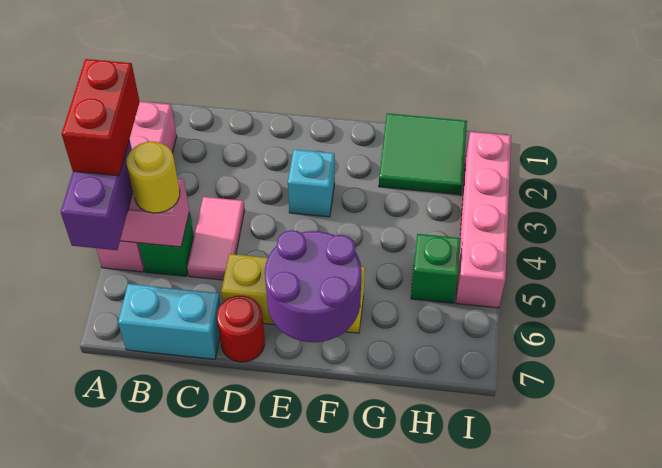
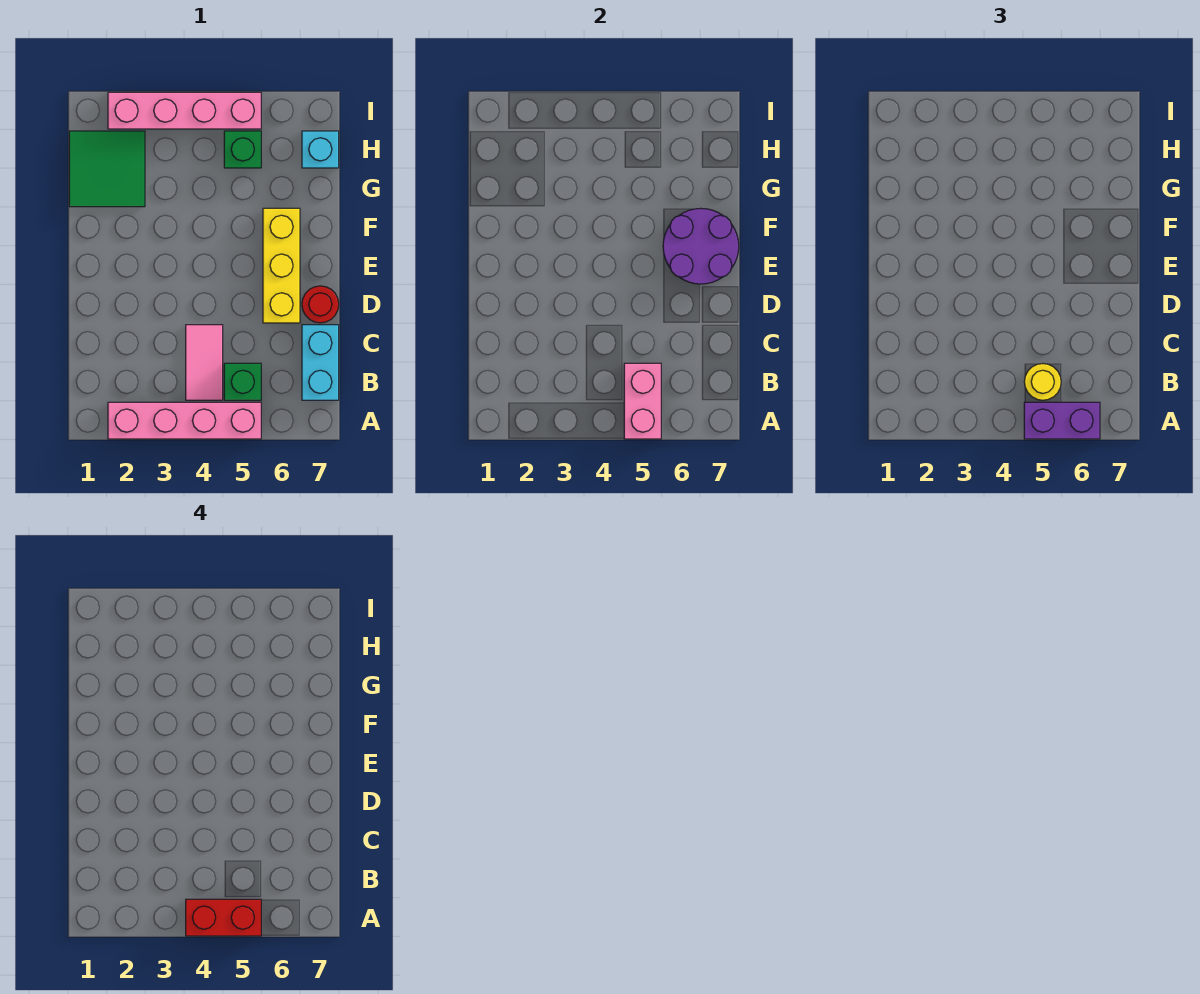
pink 1x2 tile [187,197,245,280] -> pink 1x2 tile turned to [186,325,223,400]
cyan 1x1 brick [288,150,335,217] -> cyan 1x1 brick moved to [302,131,339,168]

